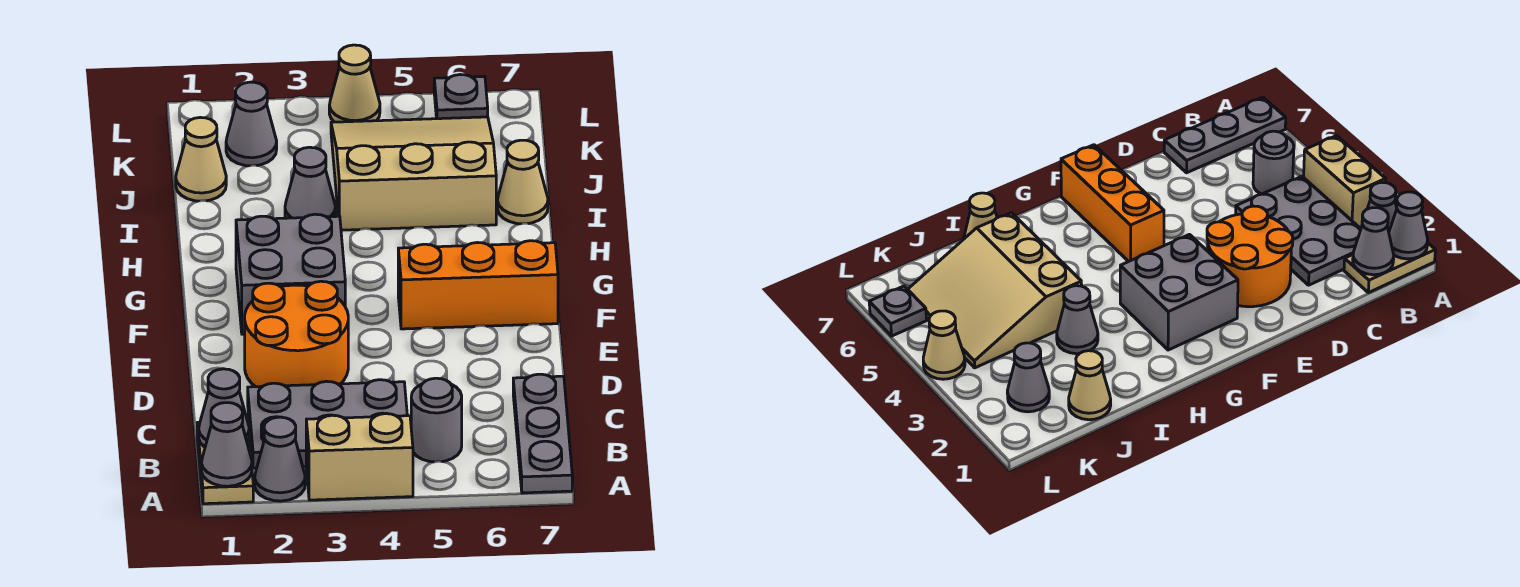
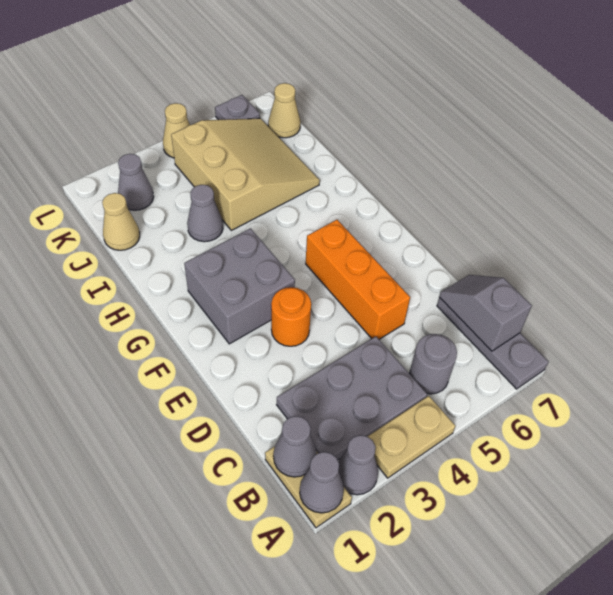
tan 1x2 brick [306,414,413,500] -> tan 1x2 plate [367,396,455,478]
none -> grey 1x2 slope [439,275,532,351]
orange 2x2 round brick [245,281,348,387] -> orange 1x1 round brick [271,287,311,346]
orange 1x3 brick [398,241,558,329] -> orange 1x3 brick turned to [306,220,410,339]
tan 3x3 slope [331,117,496,230] -> tan 3x3 slope turned to [171,118,320,230]
tan 1x1 cone [497,140,548,224] -> tan 1x1 cone moved to [268,83,301,138]

